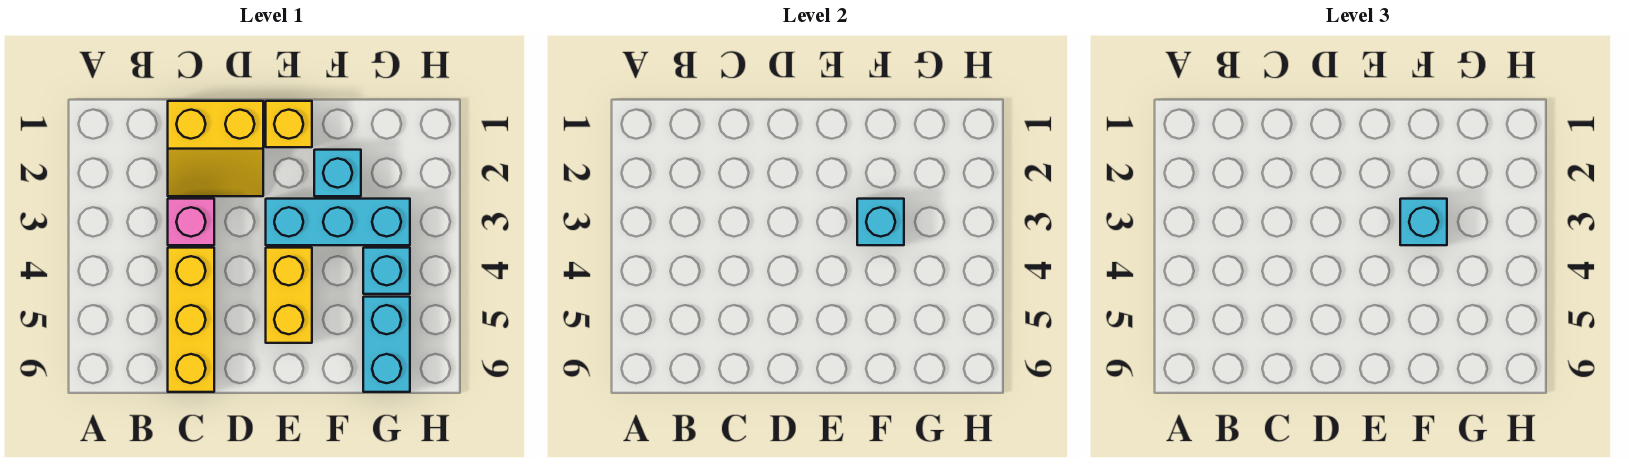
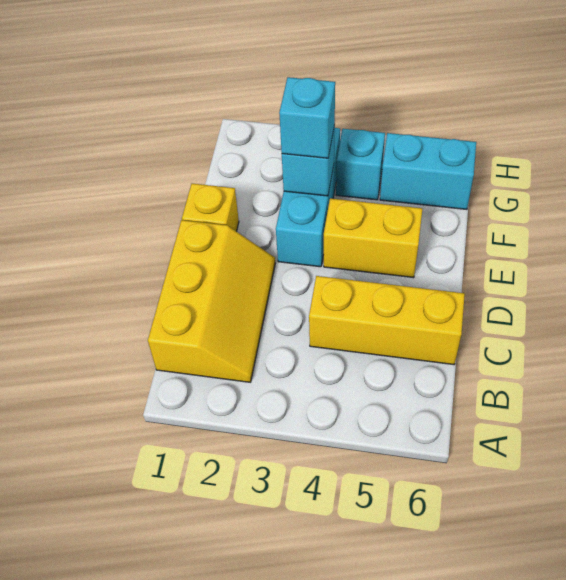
yellow 2x2 slope [168,101,263,196] -> yellow 2x3 slope [148,220,275,382]
pink 1x1 brick [168,199,214,245] -> none
cyan 1x1 brick [314,150,361,196] -> none

